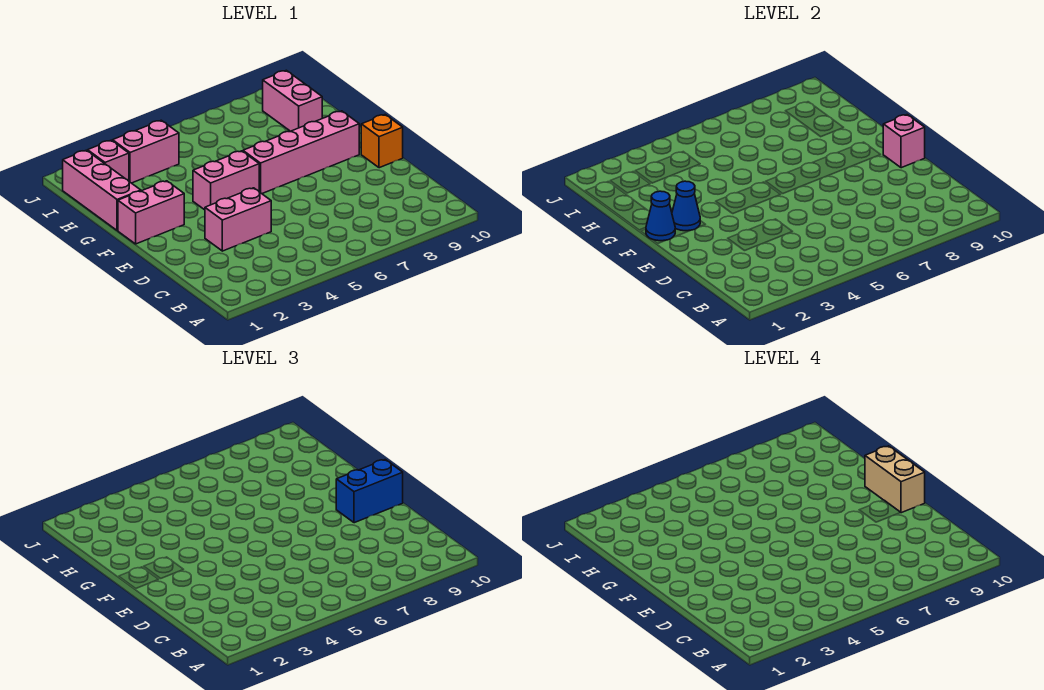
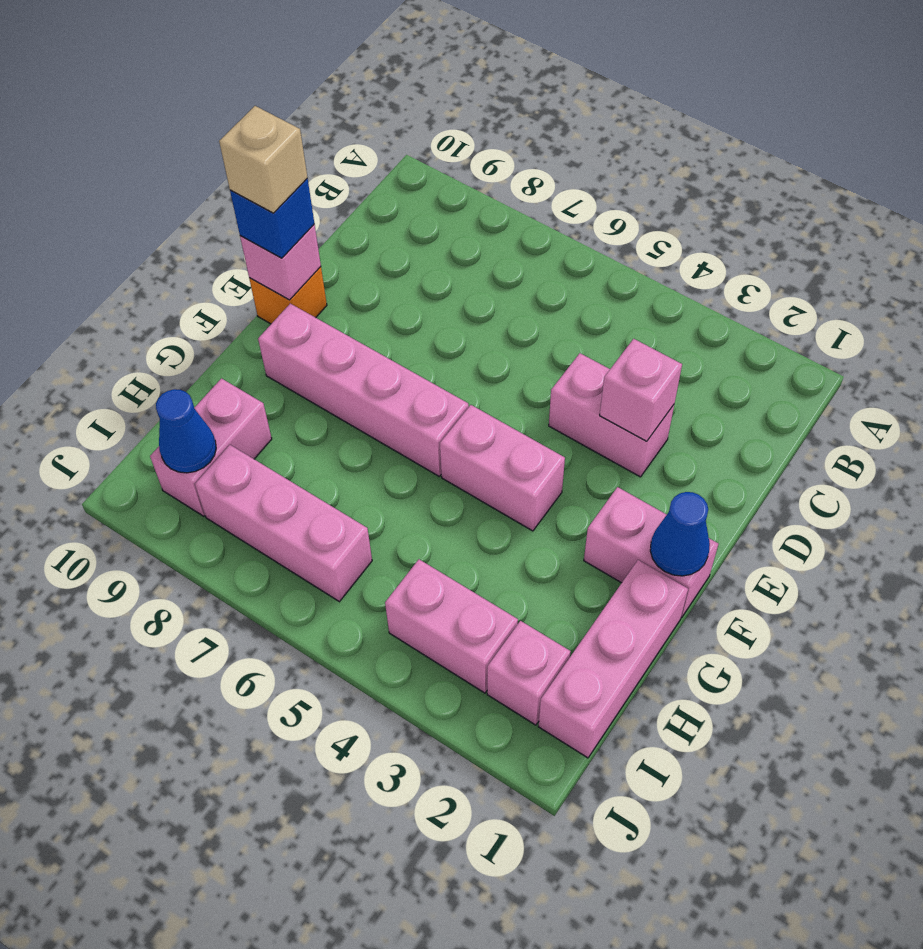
none -> pink 1x1 brick [600,339,682,441]
blue 1x2 brick [336,460,403,523] -> blue 1x1 brick [230,179,314,258]
tan 1x2 brick [865,446,925,513] -> tan 1x1 brick [219,106,308,213]
blue 1x1 cone [672,181,700,231] -> blue 1x1 cone moved to [156,389,216,473]
none -> pink 1x3 brick [195,445,372,602]

